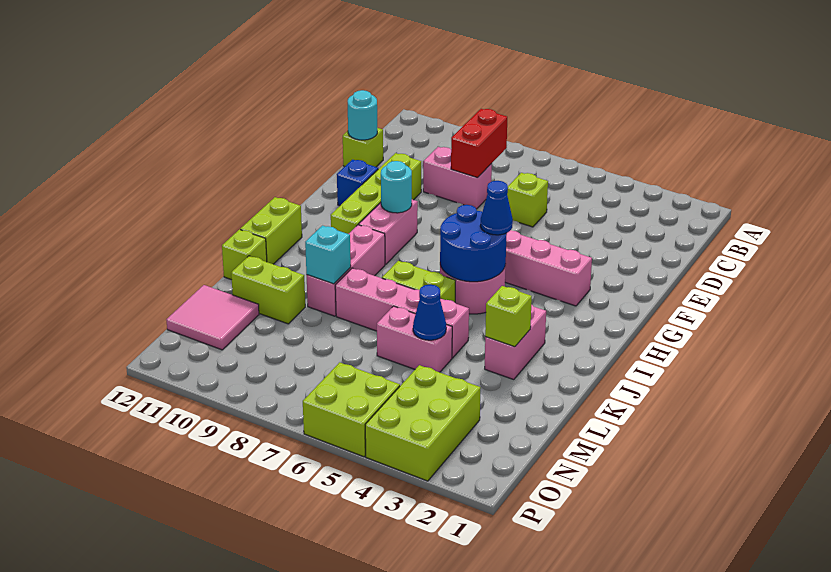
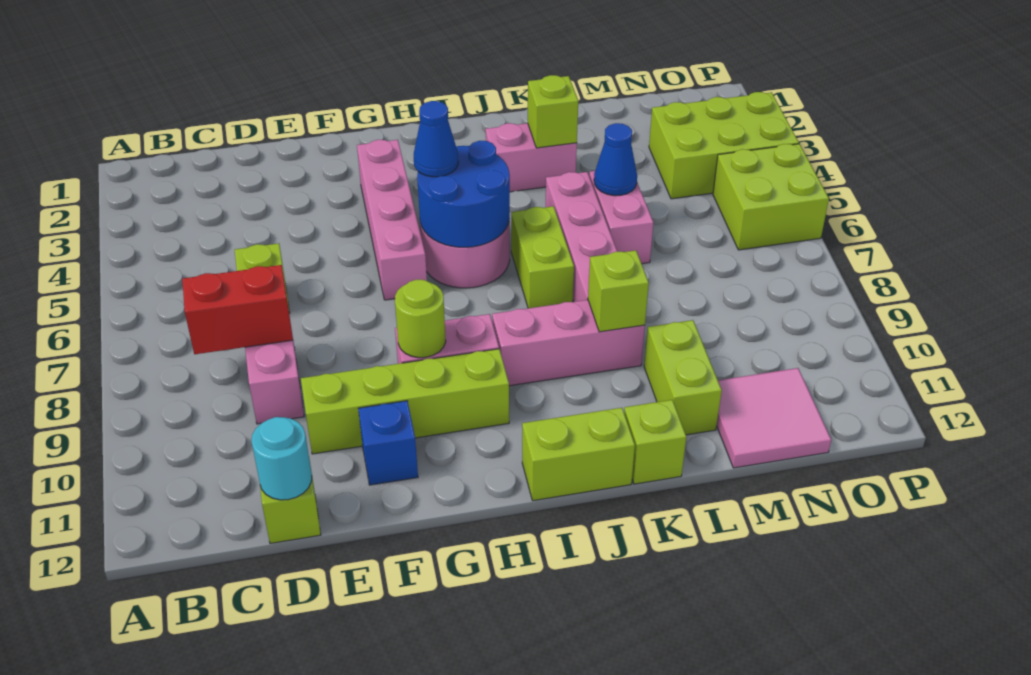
cyan 1x1 round brick [381,161,412,213] -> lime 1x1 round brick [395,280,446,358]
cyan 1x1 brick [305,226,351,284] -> lime 1x1 brick [588,250,649,332]

